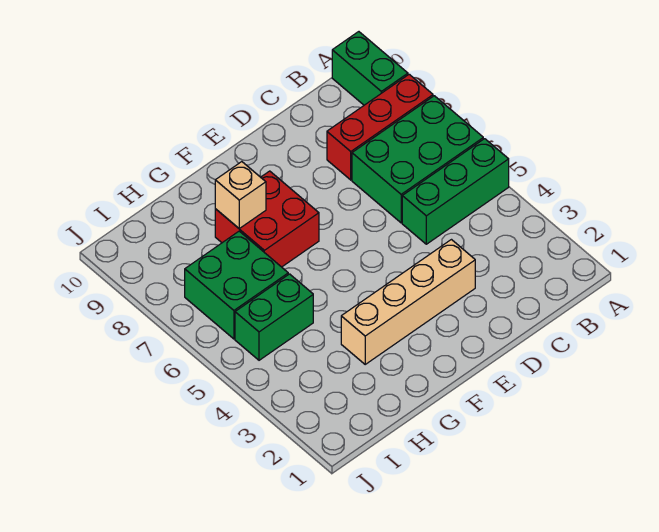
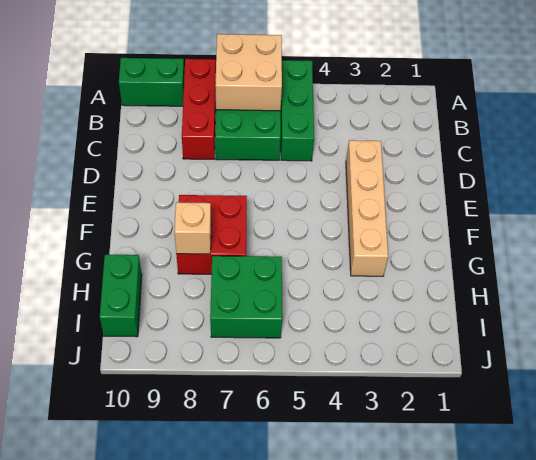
none -> tan 2x2 brick [215,34,282,111]
green 1x2 brick [235,274,313,360] -> green 1x2 brick moved to [100,255,142,337]

